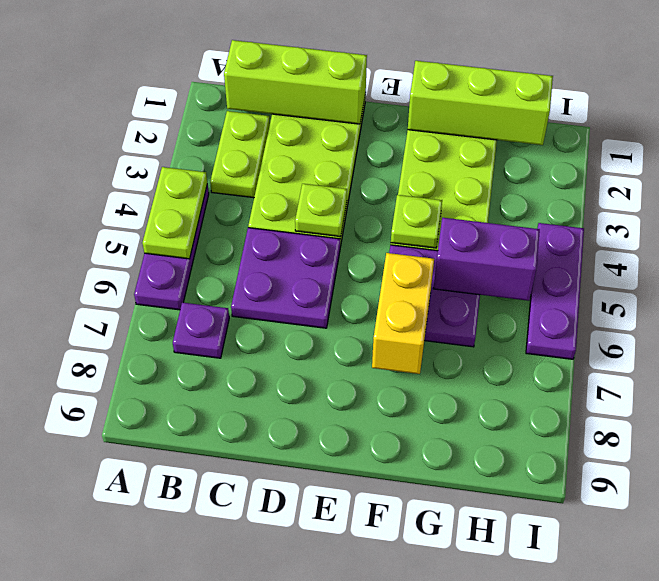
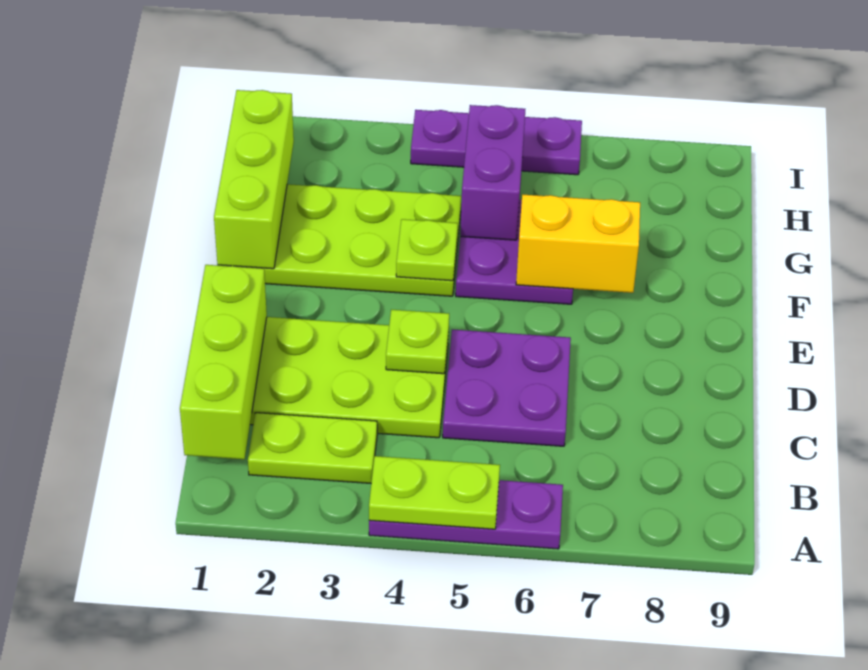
purple 1x1 plate [173,302,229,358] -> none

